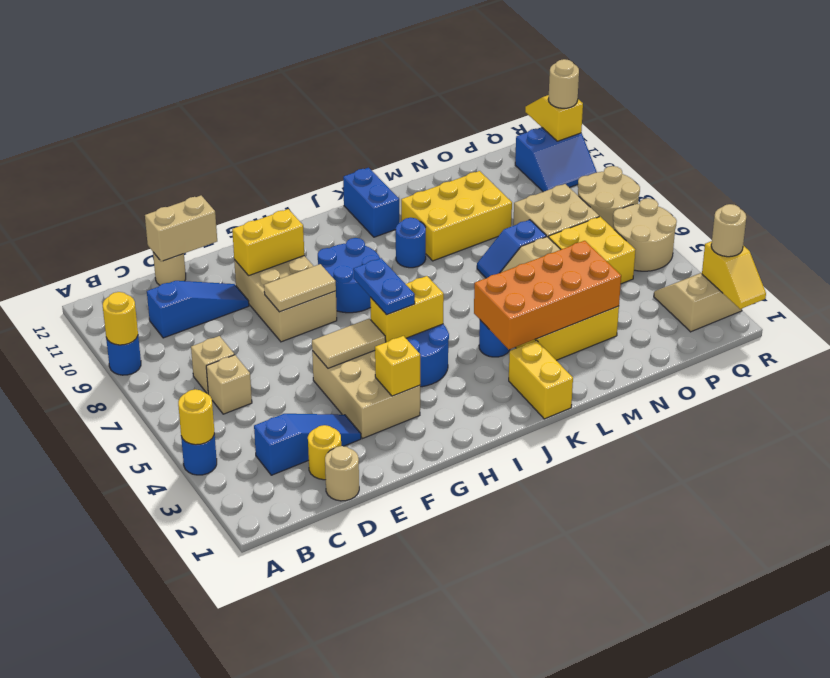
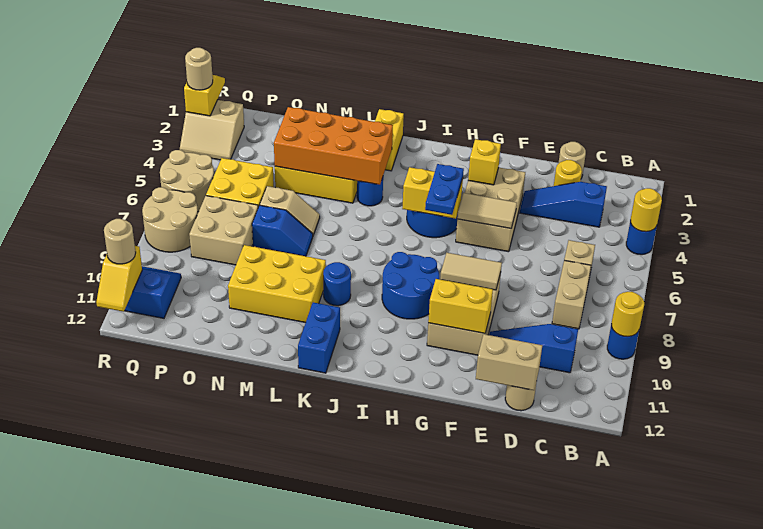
tan 1x1 brick [191,336,234,394] -> tan 1x2 brick [552,260,591,329]

